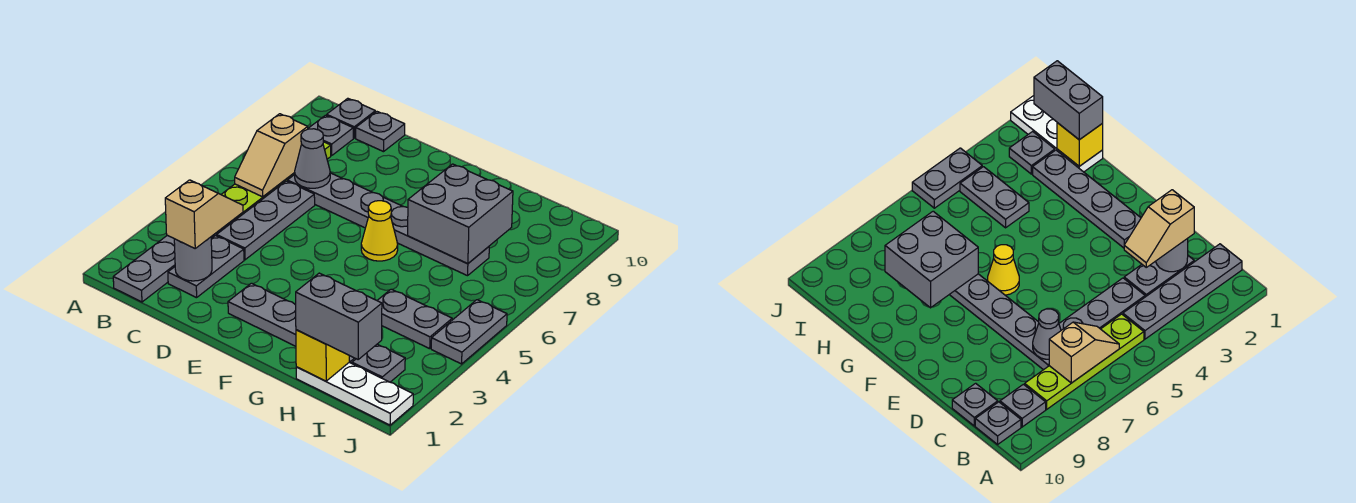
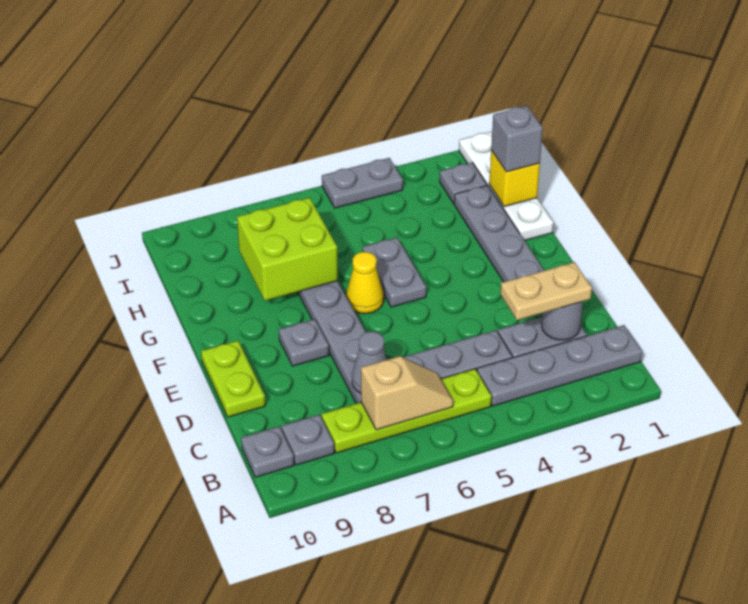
tan 1x2 slope [165,180,243,248] -> tan 1x2 plate [500,262,592,320]
grey 1x1 plate [356,112,405,152] -> grey 1x1 plate moved to [279,319,329,366]
none -> lime 1x2 plate [201,341,265,417]
grey 2x2 brick [408,164,513,264] -> lime 2x2 brick [237,198,338,301]
white 1x3 plate [296,362,413,425] -> white 1x4 plate [459,132,553,241]
grey 1x2 brick [296,273,382,359] -> grey 1x1 brick [491,106,543,172]
grey 1x2 plate [377,289,452,349] -> grey 1x2 plate moved to [363,238,426,307]

